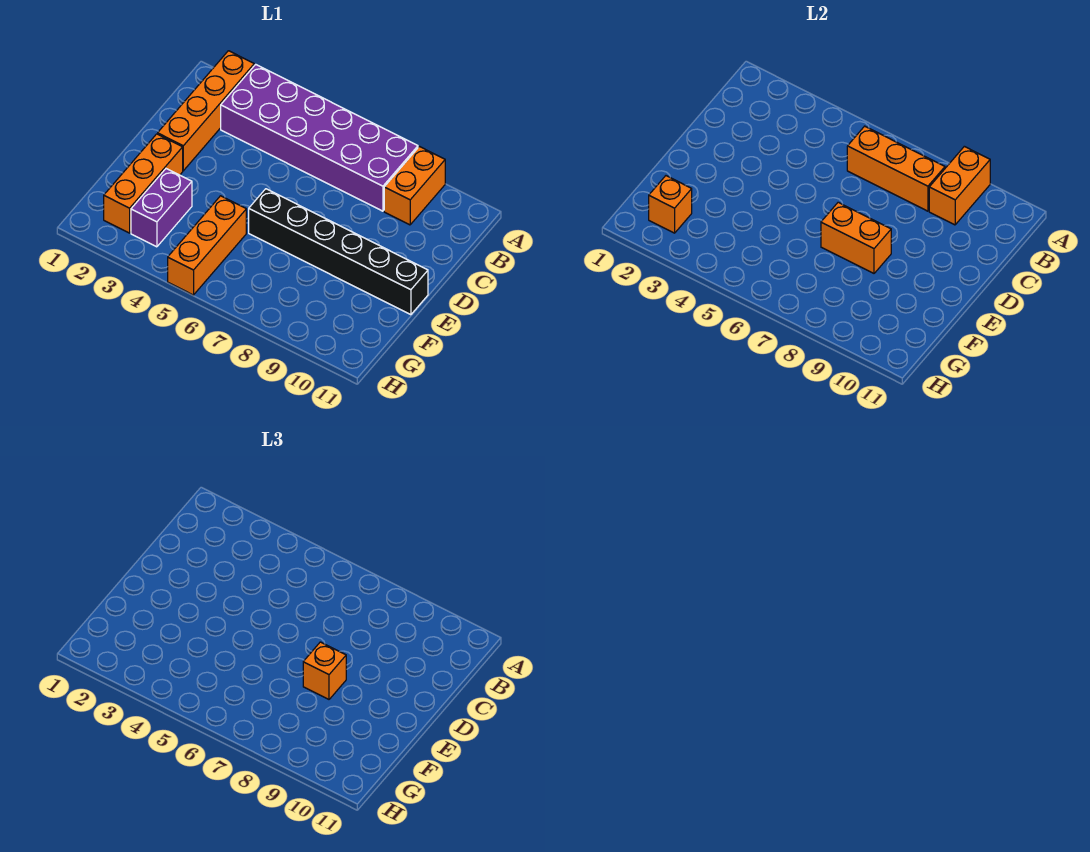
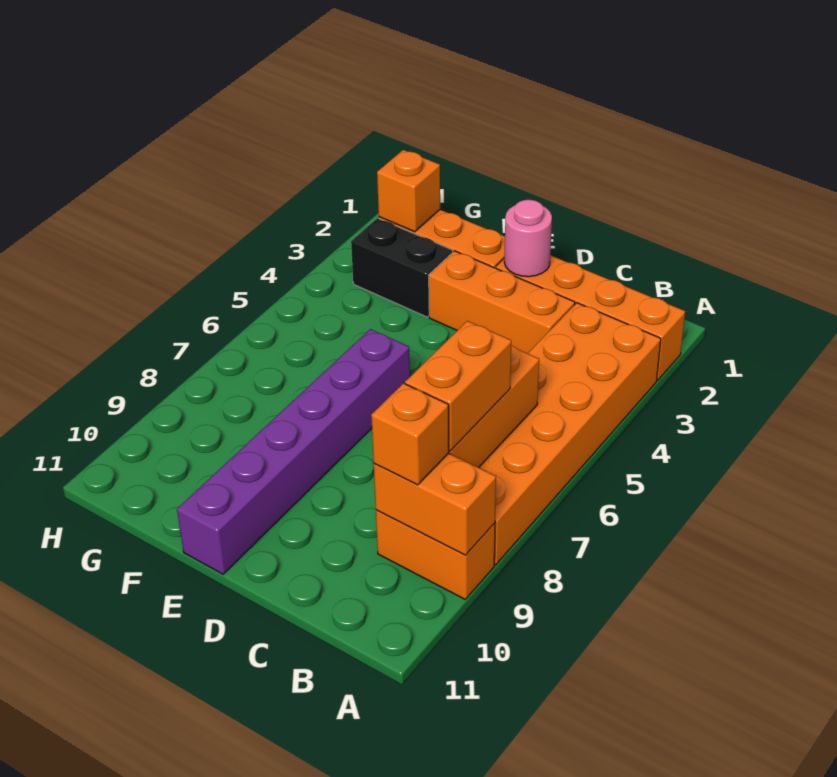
purple 2x6 brick [221,64,418,211] -> orange 2x6 brick [479,303,661,565]
none -> pink 1x1 round brick [504,200,552,277]
black 1x6 brick [249,189,428,315] -> purple 1x6 brick [177,329,410,574]
orange 1x2 brick [821,202,891,273] -> orange 1x2 brick moved to [405,321,511,451]
orange 1x1 brick [303,642,346,699] -> orange 1x1 brick moved to [371,383,449,485]
purple 1x2 brick [131,169,192,247] -> black 1x2 brick [351,218,453,317]
orange 1x3 brick [168,196,246,295] -> orange 1x3 brick moved to [429,251,575,353]

